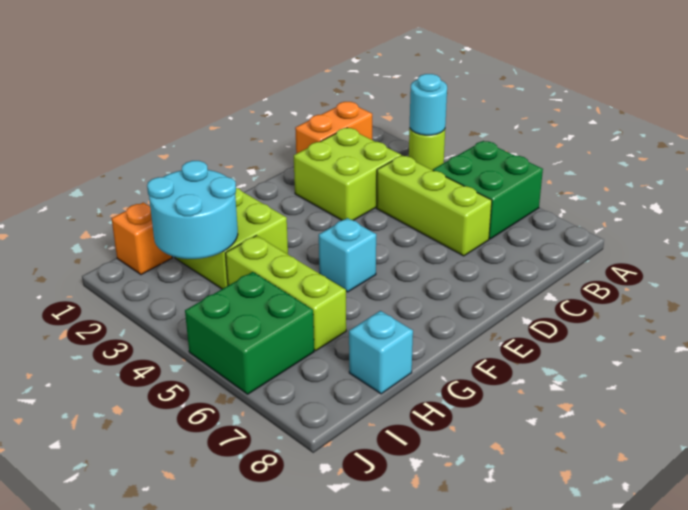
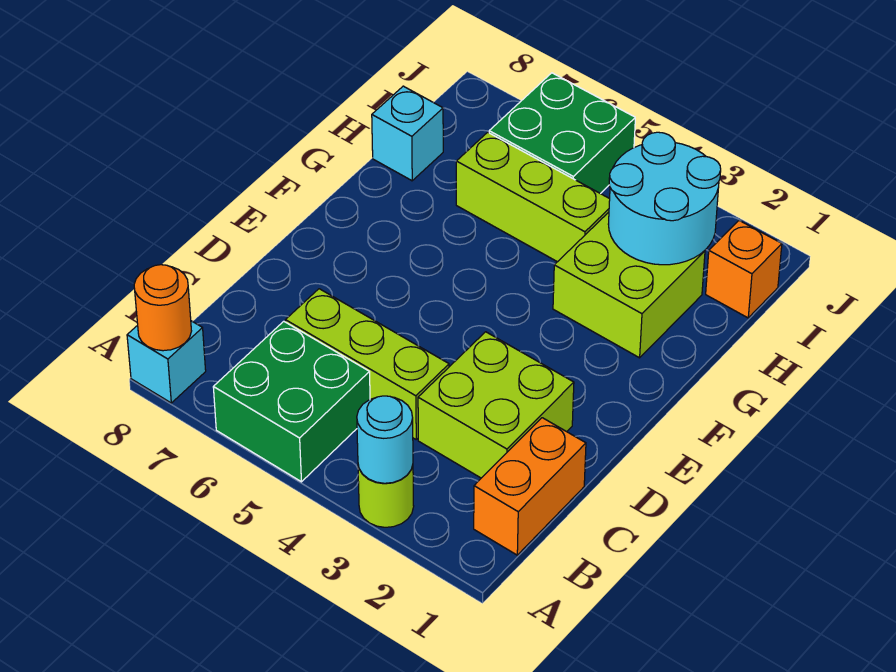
none -> orange 1x1 round brick [134,265,191,351]
cyan 1x1 brick [319,218,376,292] -> cyan 1x1 brick moved to [127,321,206,403]

